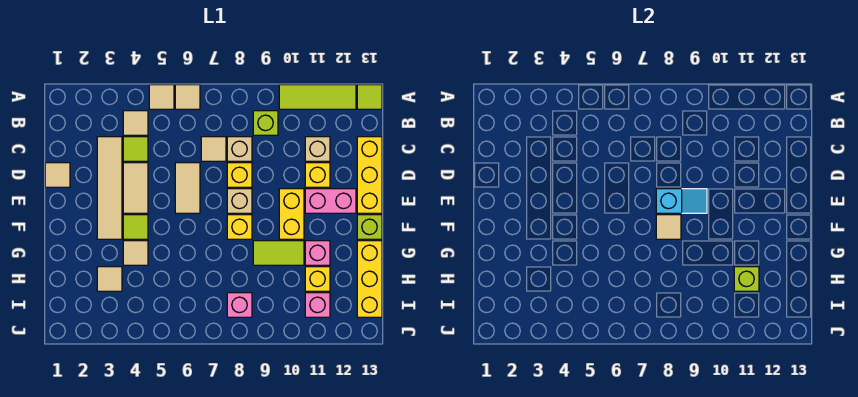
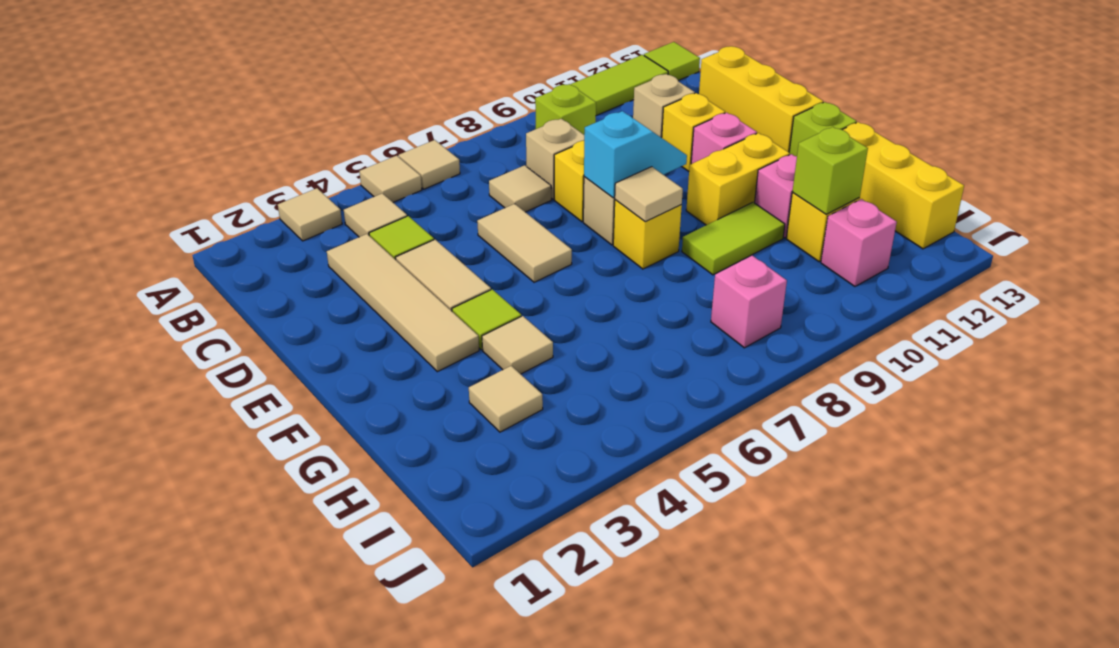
tan 1x1 tile [45,163,70,187] -> tan 1x1 tile moved to [278,188,342,241]
yellow 1x2 brick [279,189,304,239] -> yellow 1x2 brick turned to [686,133,790,225]
pink 1x2 brick [305,189,356,213] -> pink 1x1 brick [691,113,757,164]

